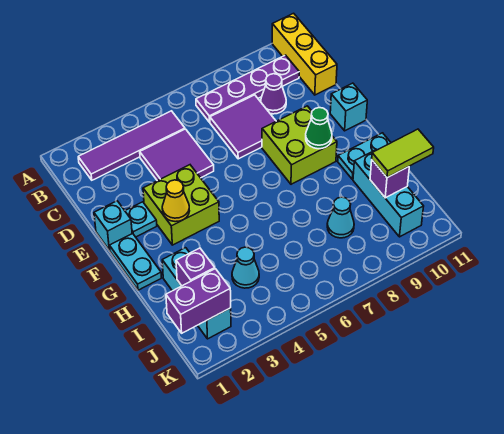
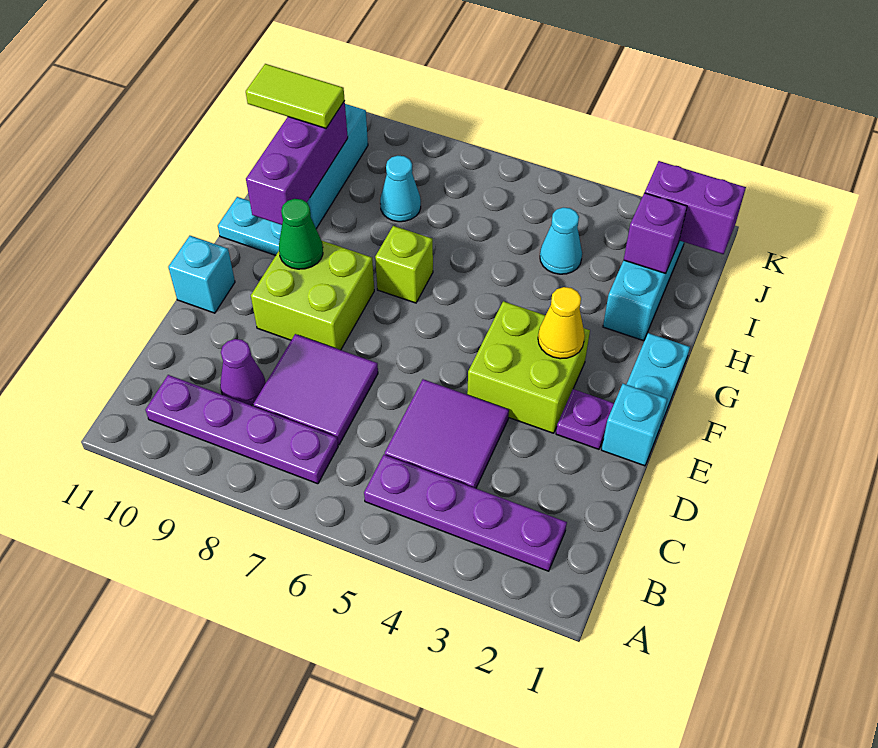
yellow 1x3 brick [272,13,337,95] -> none
purple 1x4 tile [78,111,185,180] -> purple 1x4 plate [364,455,567,571]
cyan 1x1 plate [125,202,157,237] -> purple 1x1 plate [556,389,614,449]
none -> lime 1x1 brick [375,226,433,303]
purple 1x1 brick [370,160,409,198] -> purple 1x3 brick [246,101,348,225]

